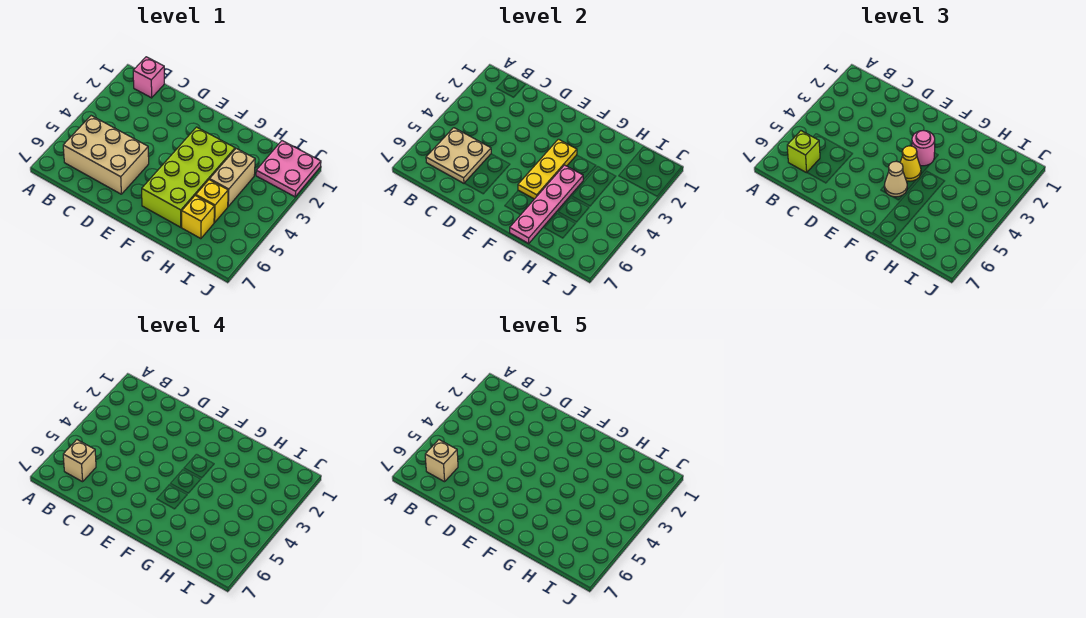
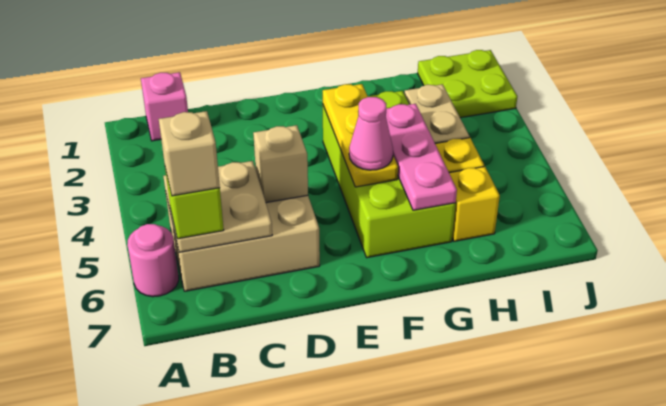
tan 1x1 brick [425,440,458,482] -> tan 1x1 brick moved to [253,125,308,203]
pink 1x1 round brick [912,131,935,166] -> pink 1x1 round brick moved to [127,224,179,297]
yellow 1x1 cone [900,146,921,181] -> none
tan 1x1 cone [884,161,907,197] -> pink 1x1 cone [349,97,393,170]
pink 1x4 plate [510,165,583,243] -> pink 1x3 plate [386,104,457,210]
pink 2x2 plate [256,141,321,197] -> lime 2x2 plate [418,50,517,118]

